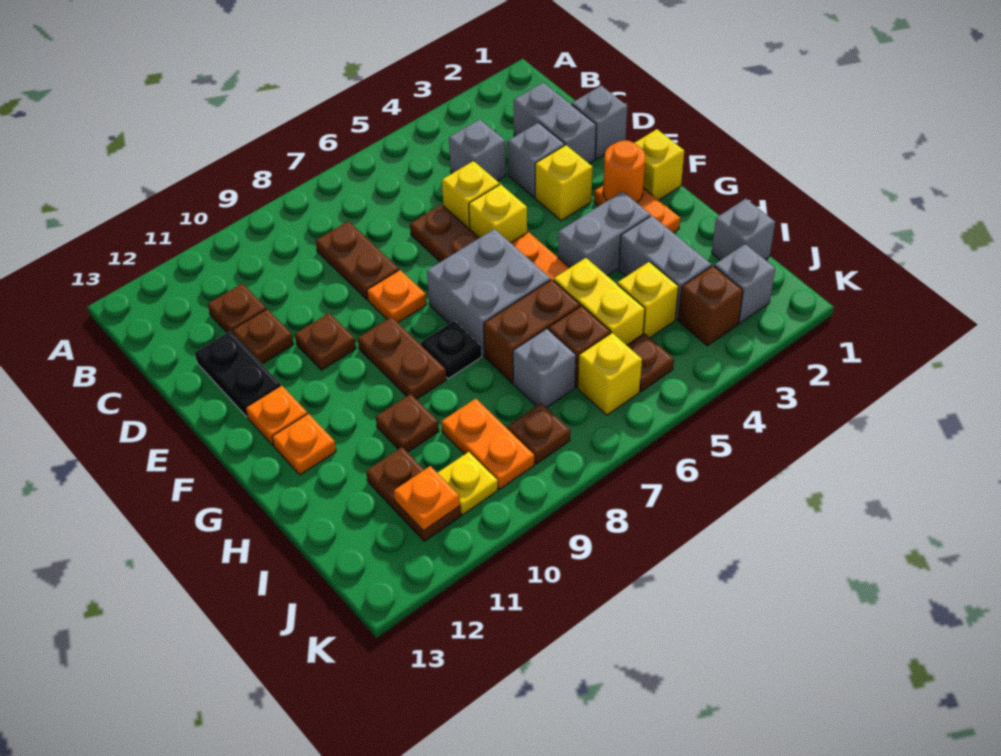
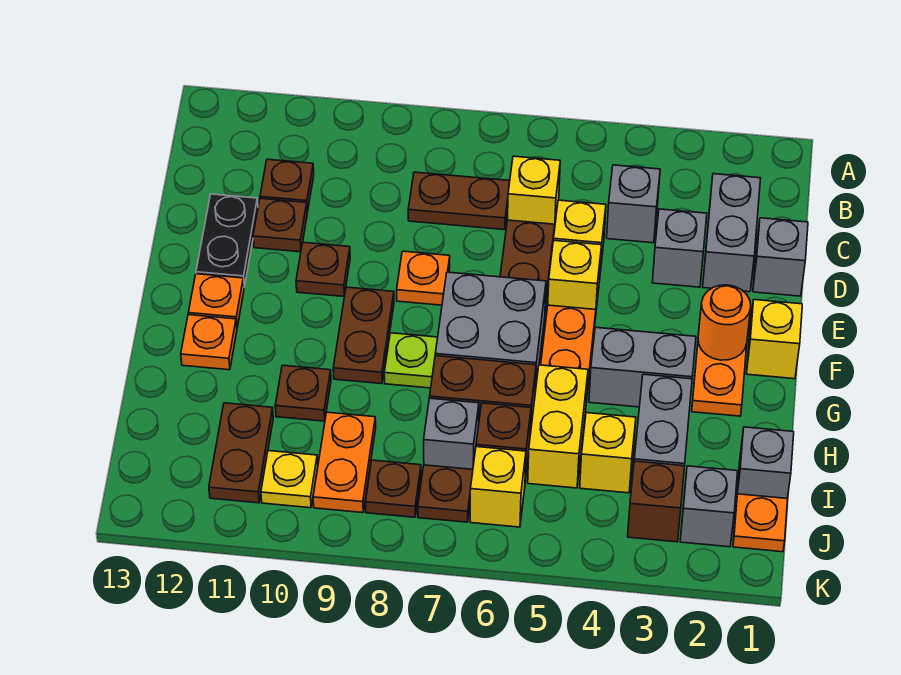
brown 1x2 plate [316,221,399,300] -> brown 1x2 plate turned to [408,172,510,230]
yellow 1x1 brick [535,145,593,221] -> yellow 1x1 brick moved to [508,156,560,225]
black 1x1 plate [421,321,482,379] -> lime 1x1 plate [384,333,438,388]
brown 1x1 plate [627,333,674,391] -> brown 1x1 plate moved to [418,465,473,522]
orange 1x1 plate [394,466,460,531] -> orange 1x1 plate moved to [733,494,788,552]

